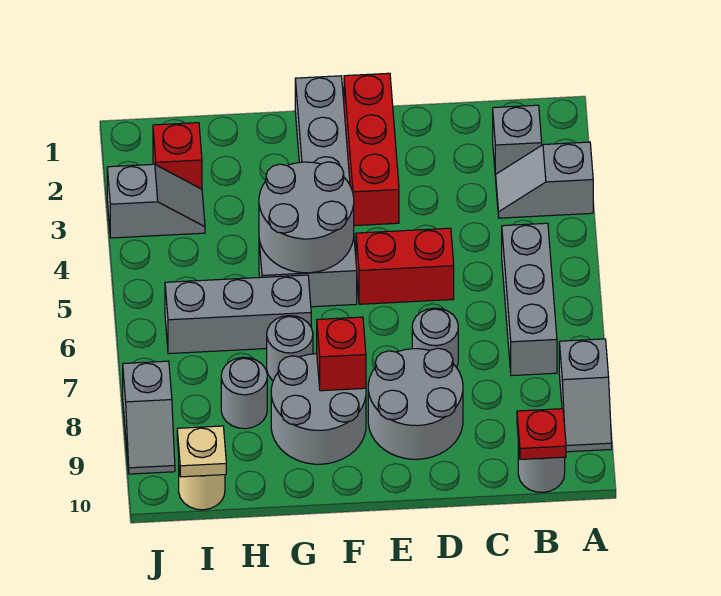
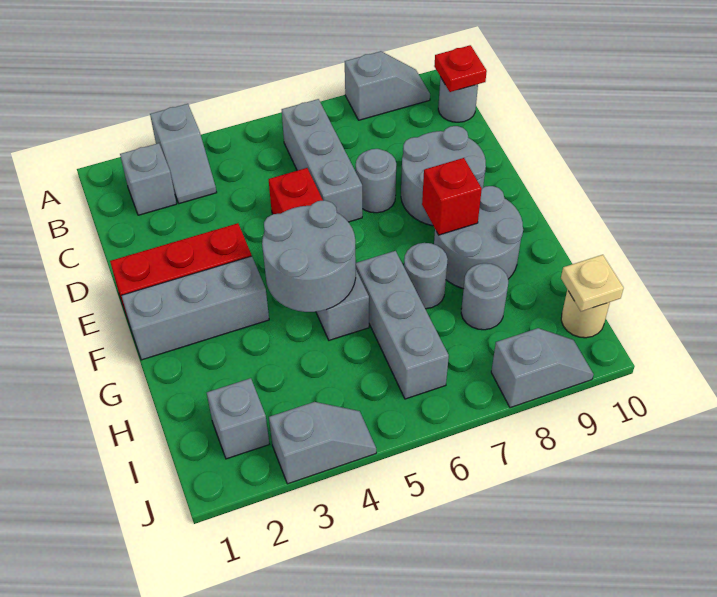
grey 1x3 brick [502,223,557,376] -> grey 1x3 brick turned to [282,99,362,222]
red 1x1 brick [153,123,202,189] -> grey 1x1 brick [207,378,269,459]
grey 1x2 slope [107,164,205,238] -> grey 1x2 slope turned to [269,402,376,484]

